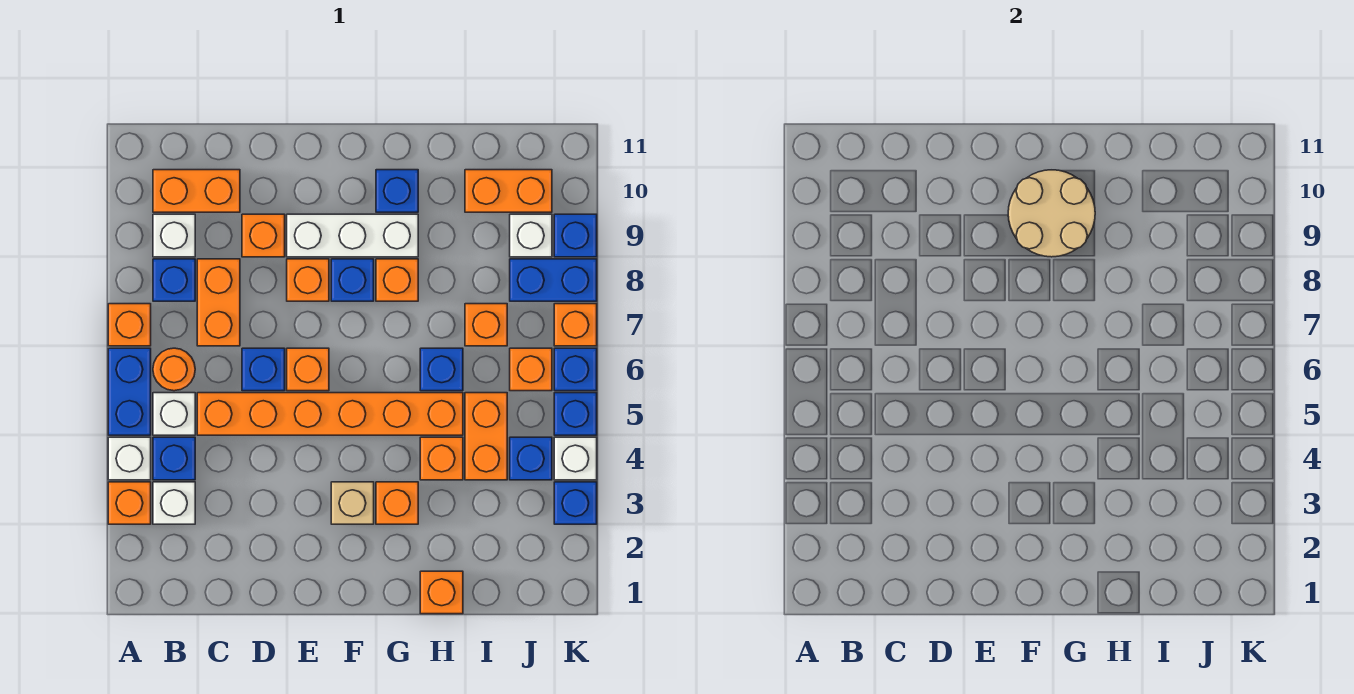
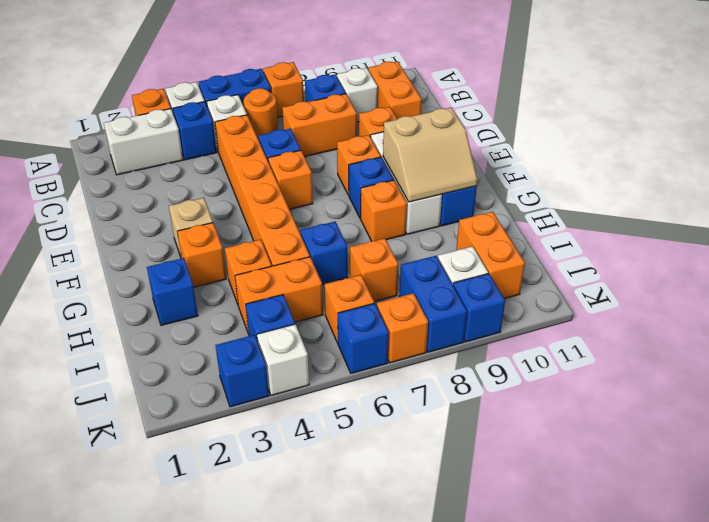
white 1x1 brick [153,482,195,524] -> white 1x2 brick [104,109,183,175]
tan 2x2 round brick [1008,170,1095,257] -> tan 2x2 slope [383,108,477,202]
orange 1x1 brick [420,571,463,614] -> none
blue 1x1 brick [554,393,597,435] -> blue 1x1 brick moved to [147,258,198,325]

